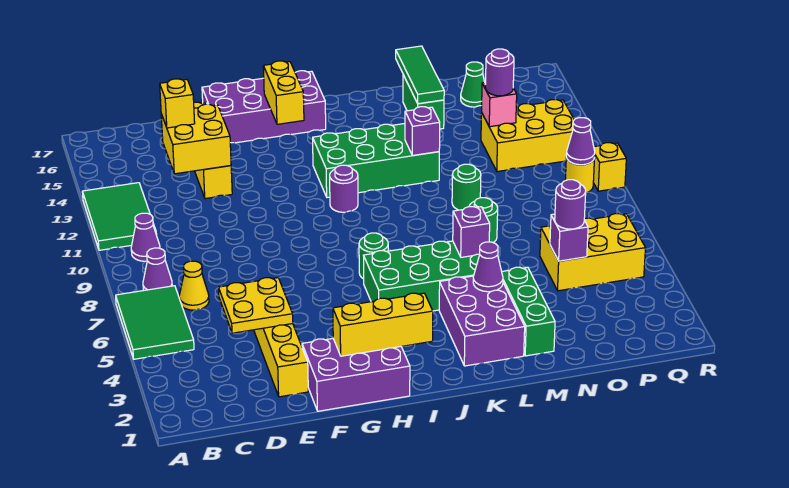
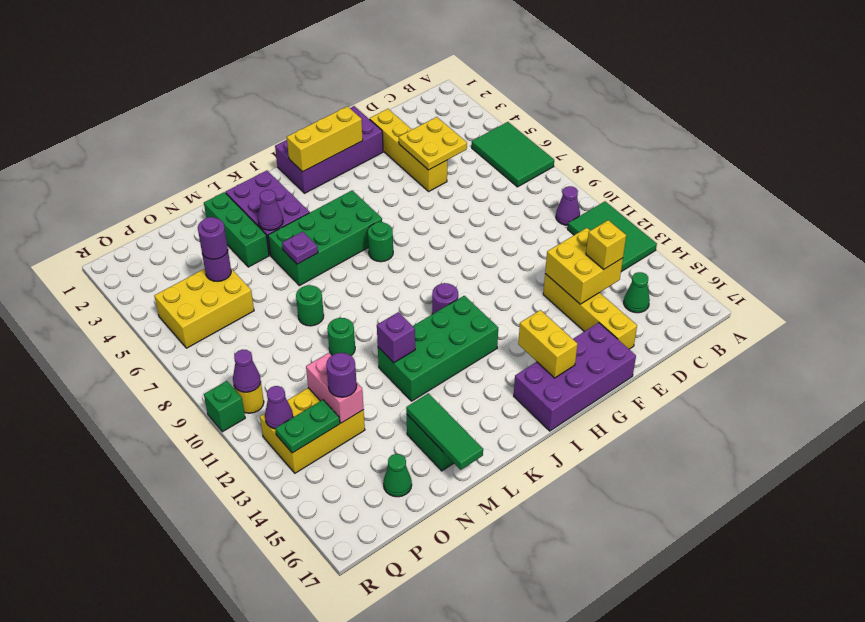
purple 1x1 cone [143,248,172,290] -> purple 1x1 cone moved to [265,386,293,429]
yellow 1x1 cone [179,261,209,310] -> none
none -> green 1x1 cone [624,272,650,313]
purple 2x3 brick [302,339,410,411] -> purple 2x4 brick [275,106,383,193]
purple 1x1 brick [453,207,490,257] -> purple 1x1 plate [282,232,318,264]
purple 1x1 brick [550,214,588,261] -> purple 1x1 round brick [202,251,231,282]
pink 1x1 brick [482,82,517,127] -> pink 1x2 brick [306,353,364,423]
none -> green 1x2 plate [275,400,340,453]
yellow 1x1 brick [593,143,626,191] -> green 1x1 brick [204,381,245,432]

